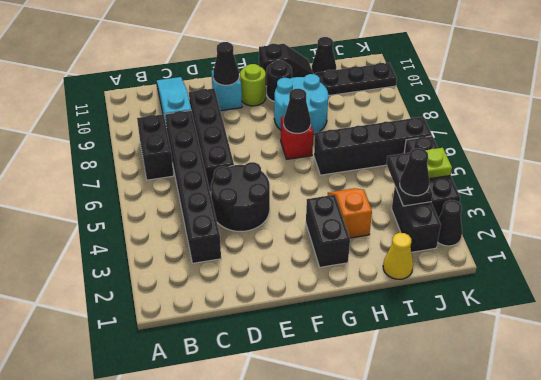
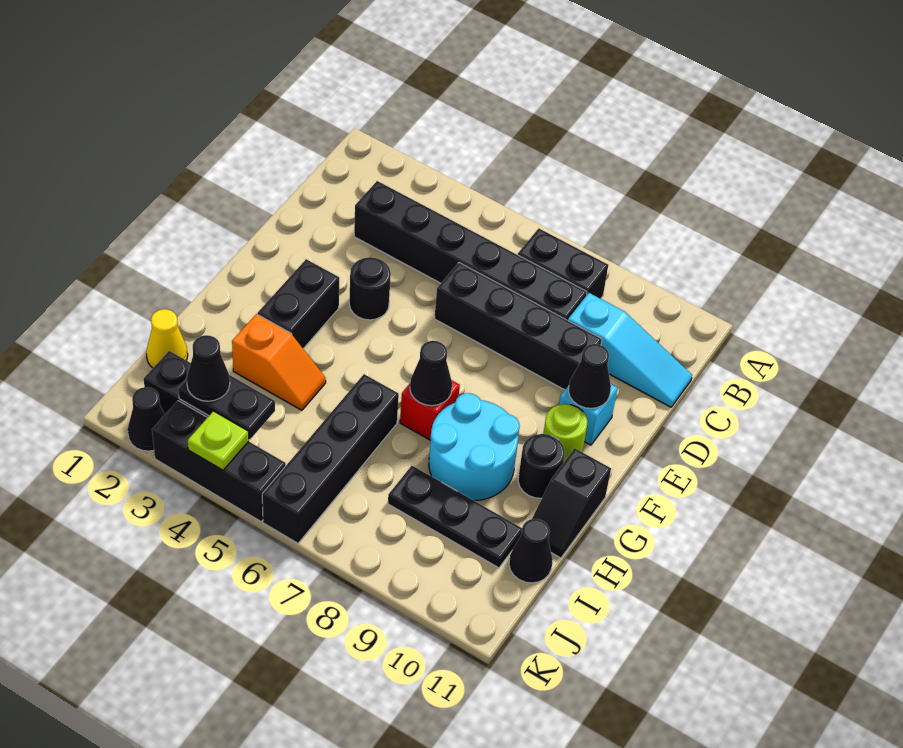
black 2x2 round brick [211,162,270,231] -> black 1x1 round brick [349,257,391,320]
black 1x2 brick [306,195,350,267] -> black 1x2 brick turned to [258,259,339,349]
black 1x3 plate [315,63,397,96] -> black 1x3 plate turned to [388,466,522,568]

